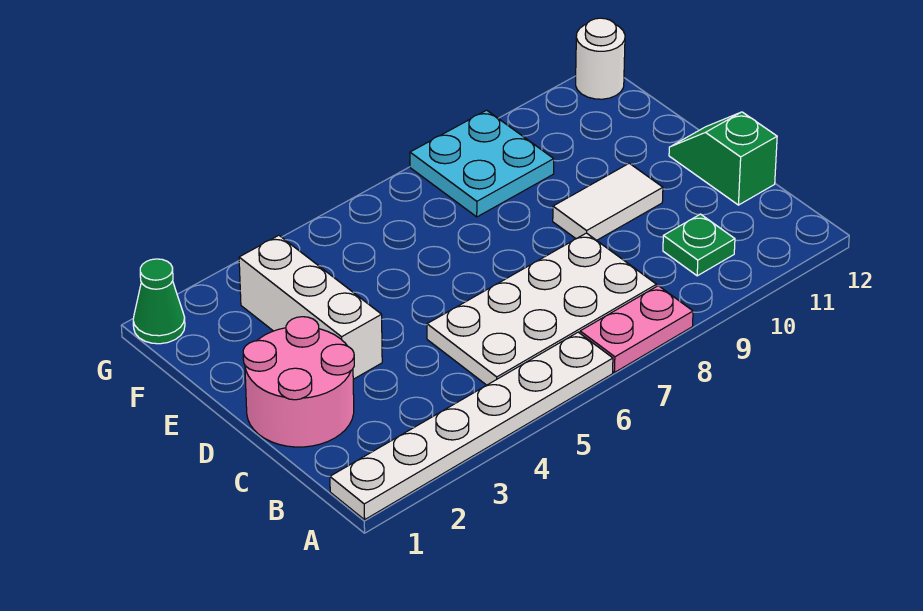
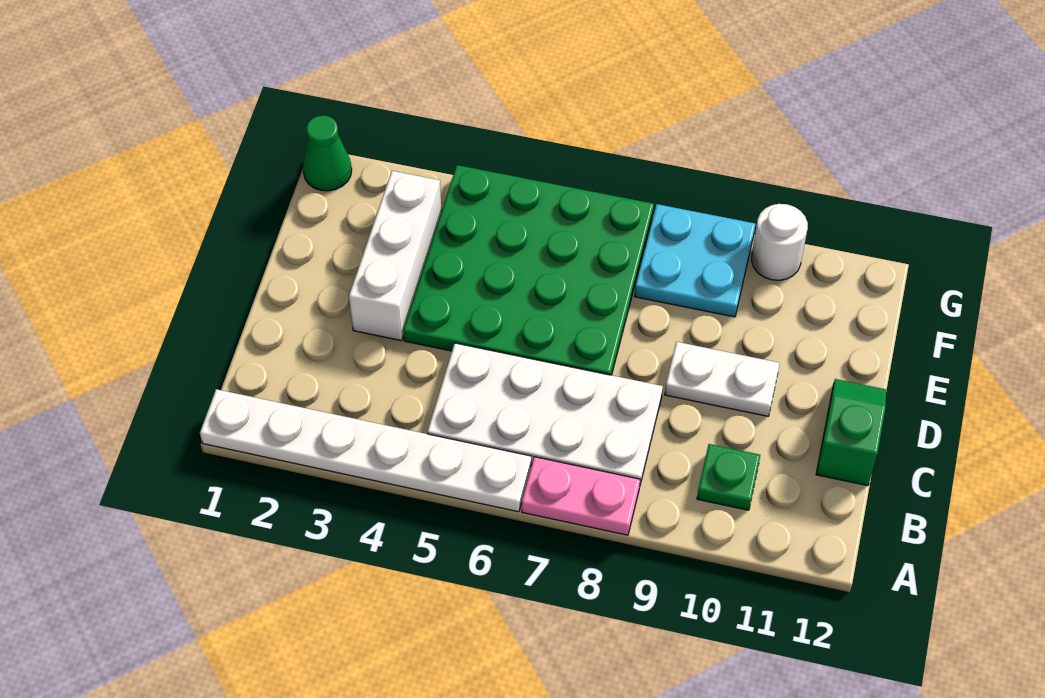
pink 2x2 round brick [243,317,354,447] -> none
none -> green 4x4 plate [403,165,654,375]
white 1x2 tile [553,163,663,240] -> white 1x2 plate [665,342,780,416]
white 1x1 round brick [576,18,625,99] -> white 1x1 round brick moved to [752,204,808,280]

